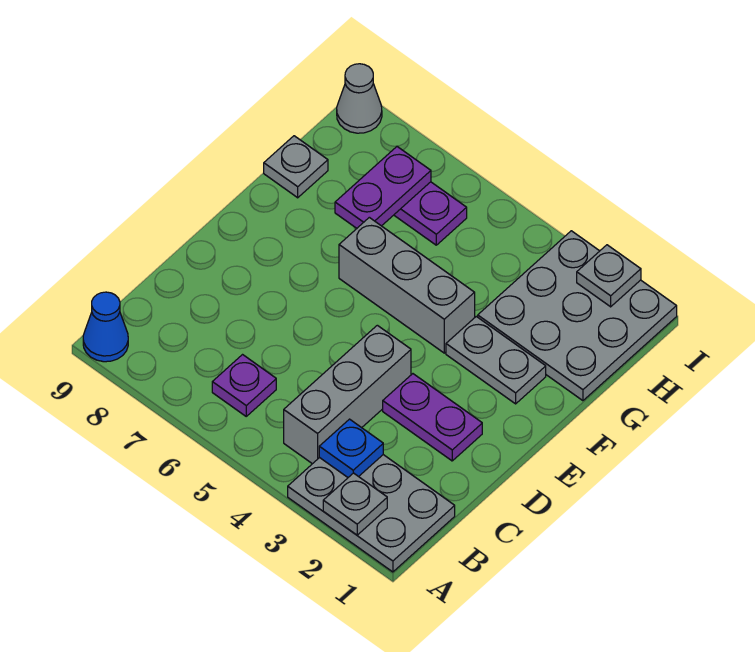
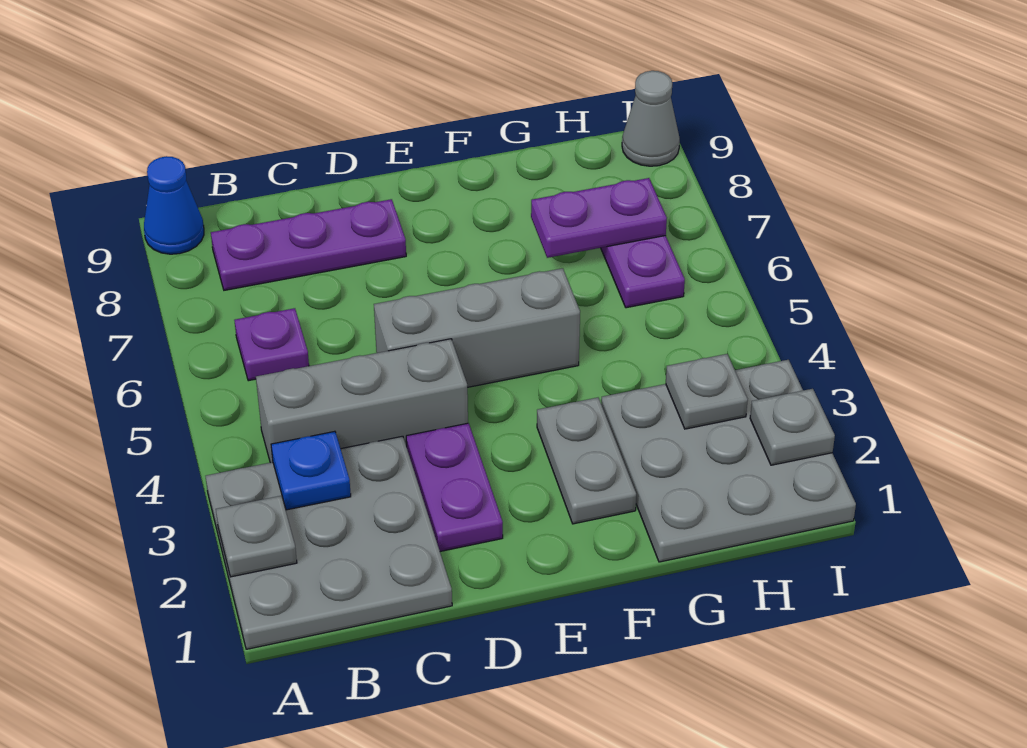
grey 2x3 plate [288,455,455,572] -> grey 3x3 plate [206,436,452,649]
none -> purple 1x3 plate [211,199,406,290]
grey 1x3 brick [339,217,475,353] -> grey 1x3 brick turned to [374,268,580,387]
grey 1x1 plate [264,136,328,198] -> grey 1x1 plate moved to [666,354,748,429]

